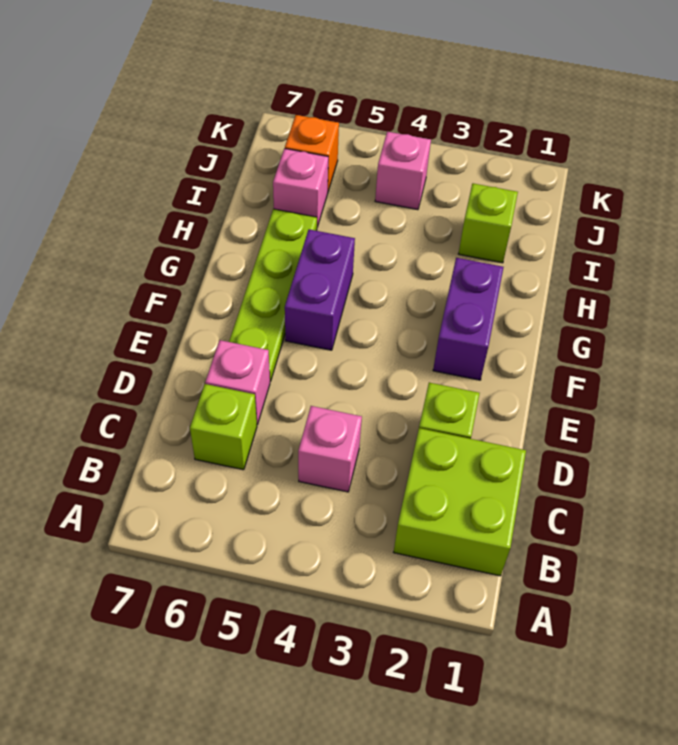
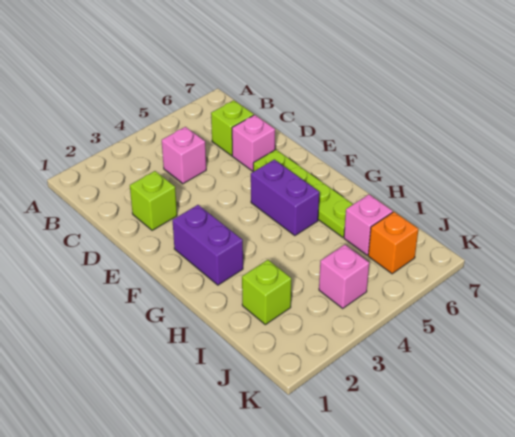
lime 2x2 brick [394,428,526,576] -> none

